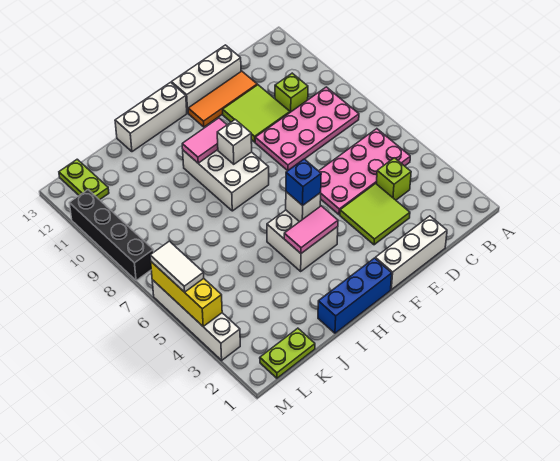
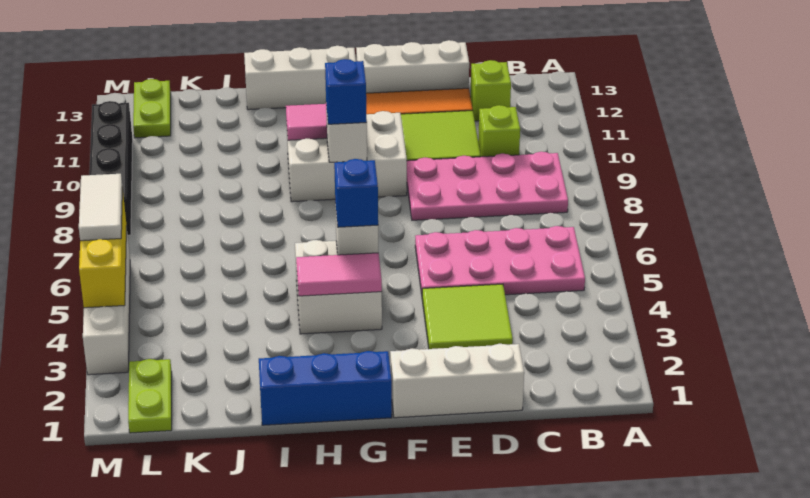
lime 1x1 brick [376,158,411,200] -> lime 1x1 brick moved to [471,60,511,121]
white 2x3 brick [183,150,269,211] -> white 2x3 brick turned to [286,111,407,202]
none -> blue 1x1 brick [325,59,367,124]
lime 1x2 plate [260,328,315,378] -> lime 1x2 plate turned to [128,359,172,433]

